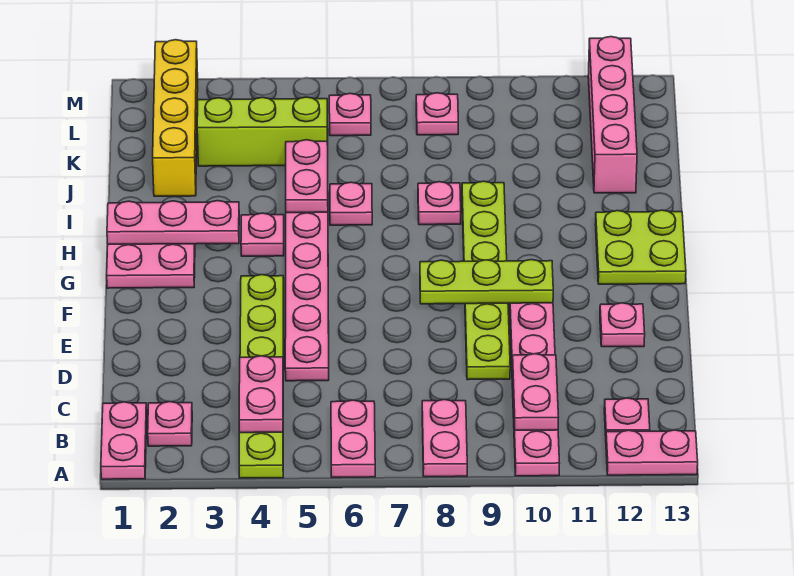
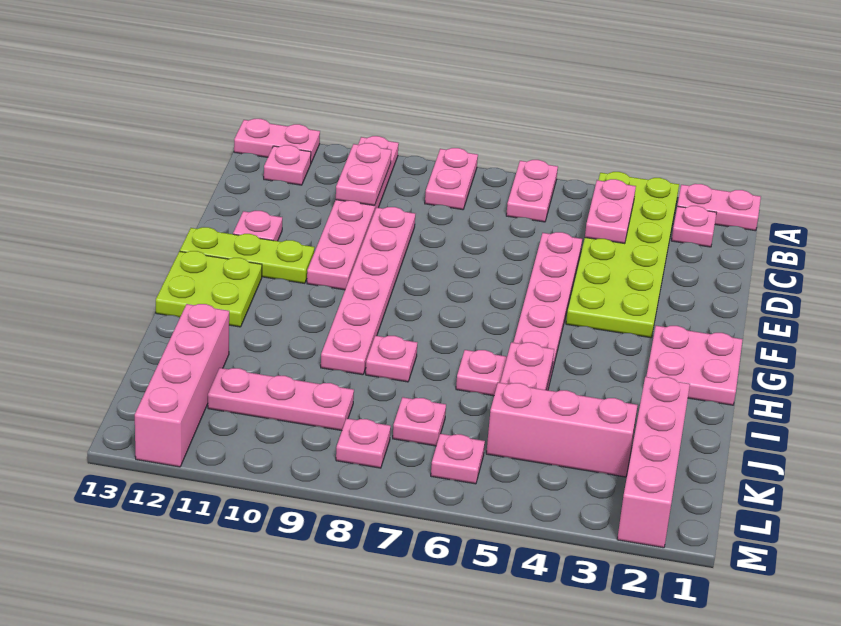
pink 1x2 plate [101,402,147,479] -> pink 1x2 plate turned to [677,184,761,231]
lime 1x6 plate [239,275,284,478] -> lime 2x6 plate [566,172,679,338]
lime 1x6 plate [462,181,510,380] -> pink 1x6 plate [321,207,415,375]
lime 1x3 plate [420,260,553,304] -> lime 1x3 plate moved to [180,227,314,283]
pink 1x3 plate [107,201,239,244] -> pink 1x3 plate moved to [208,368,354,431]
pink 1x1 plate [241,213,284,256] -> pink 1x1 plate moved to [393,397,446,446]
yellow 1x4 brick [153,40,198,196] -> pink 1x4 brick [617,377,690,548]
lime 1x3 brick [197,97,328,166] -> pink 1x3 brick [486,382,638,477]

